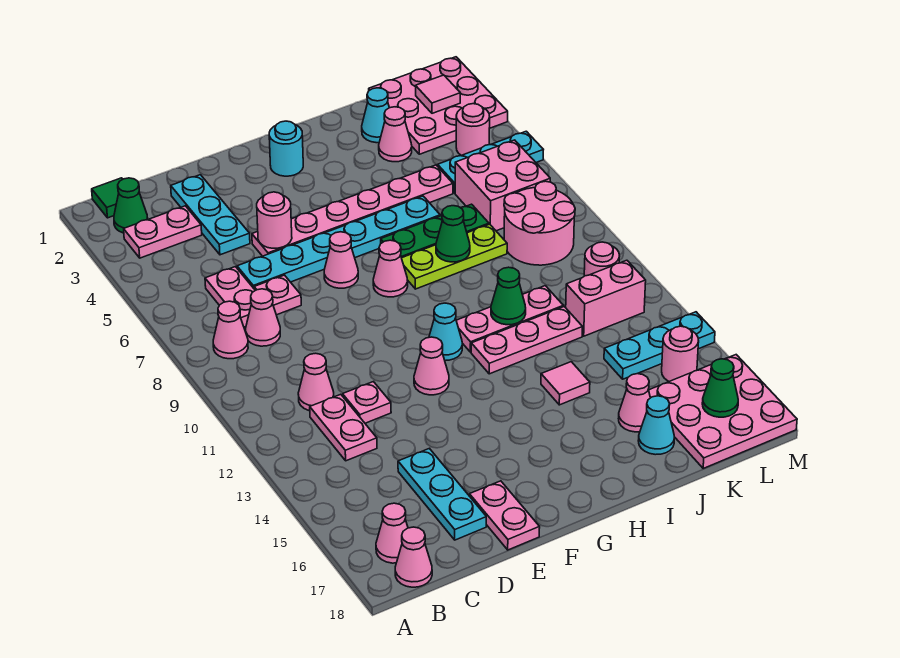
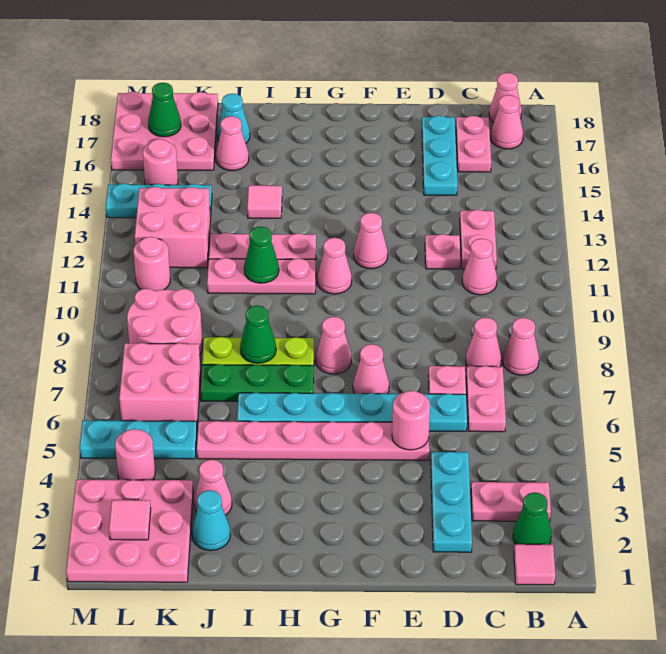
green 1x1 tile [92,178,123,218] -> pink 1x1 tile [514,544,555,585]
pink 1x2 plate [469,481,540,550] -> pink 1x2 plate moved to [456,116,491,172]
cyan 1x1 round brick [269,121,303,176] -> none
cyan 1x1 cone [429,303,462,361] -> pink 1x1 cone [317,238,352,294]
pink 1x2 brick [566,260,646,336] -> pink 2x2 brick [135,187,211,268]

